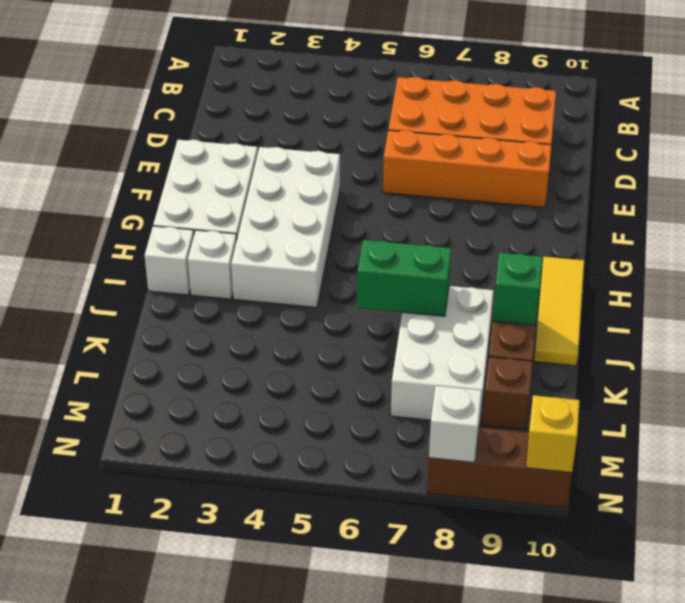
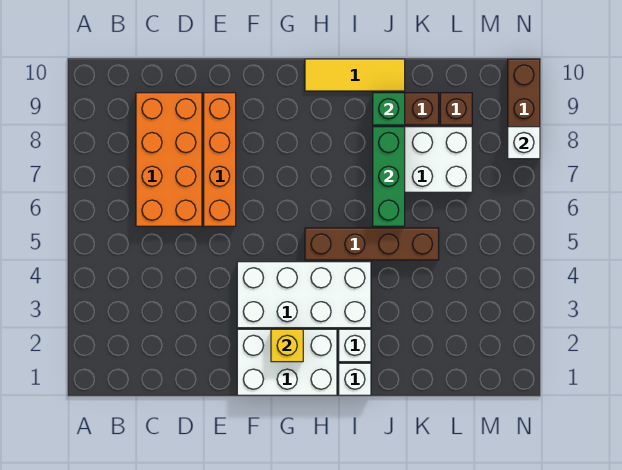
none -> brown 1x4 brick [305,228,439,260]
green 1x2 brick [357,240,451,316] -> green 1x3 brick [373,127,405,226]
yellow 1x1 brick [526,395,580,473] -> yellow 1x1 brick moved to [271,329,303,362]

